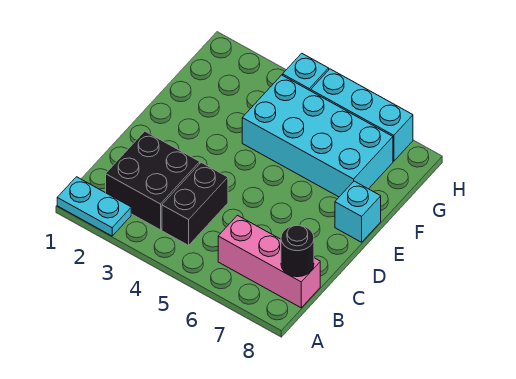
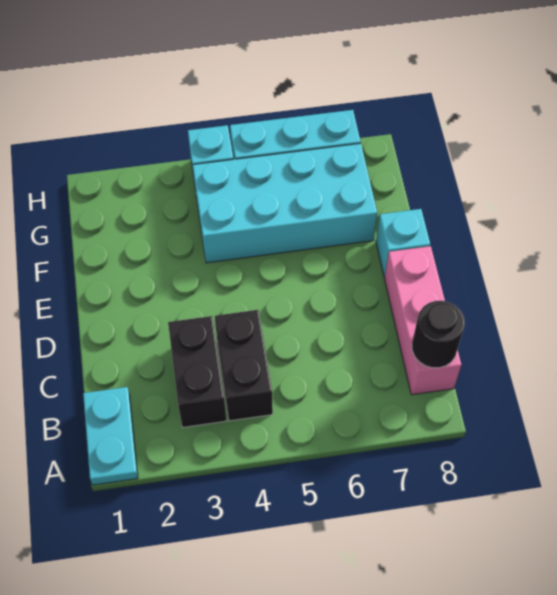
cyan 1x2 plate [57,177,131,236] -> cyan 1x2 plate turned to [83,387,138,485]
black 2x2 brick [106,131,200,230] -> black 1x2 brick [168,316,226,427]
pink 1x3 brick [218,215,320,308] -> pink 1x3 brick turned to [384,246,461,395]

